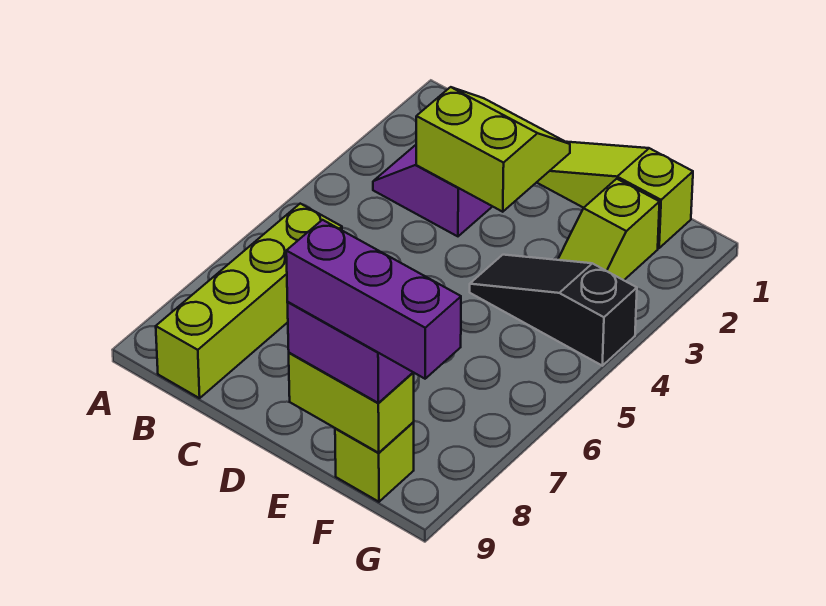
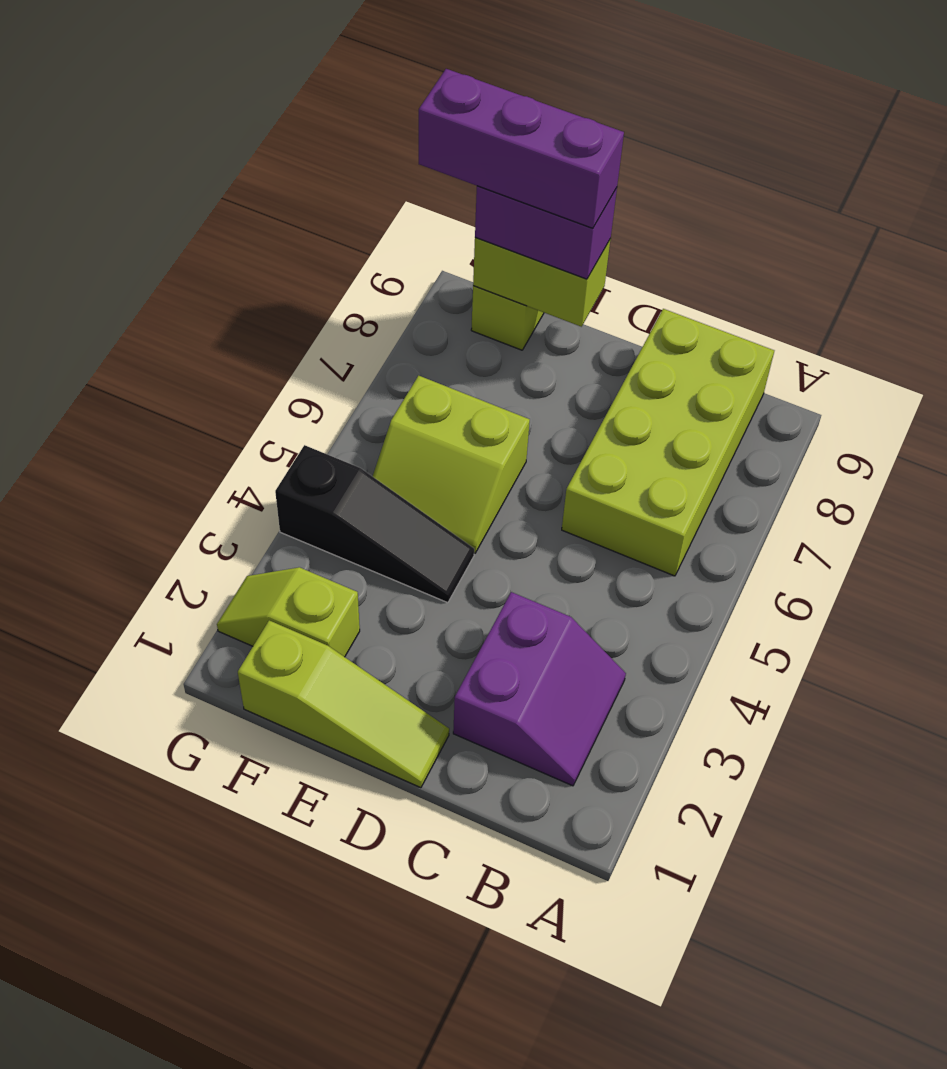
lime 1x4 brick [156,204,342,398] -> lime 2x4 brick [562,309,774,576]
lime 2x2 slope [416,87,570,212] -> lime 2x2 slope moved to [373,376,530,553]
lime 1x2 slope [558,179,660,280] -> lime 1x2 slope turned to [217,567,360,657]

